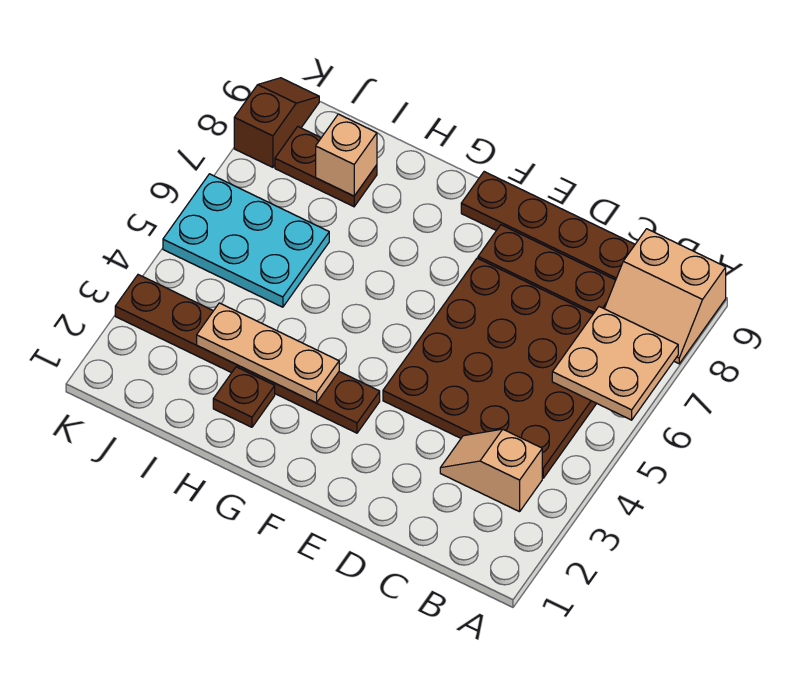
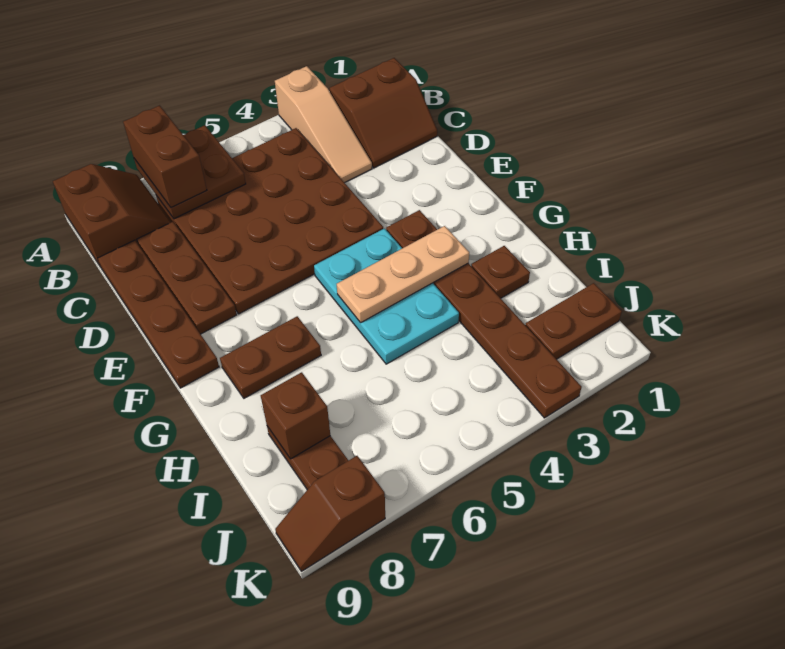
tan 2x2 plate [552,307,678,420] -> brown 2x2 plate [134,125,246,219]
none -> brown 1x2 brick [123,105,207,207]
tan 2x2 slope [604,229,726,364] -> brown 2x2 slope [53,164,171,266]
none -> brown 2x2 slope [330,58,437,168]
tan 1x2 slope [440,429,542,512] -> tan 1x3 slope [275,66,372,183]
tan 1x3 plate [197,303,339,403] -> tan 1x3 plate turned to [337,226,469,323]
none -> brown 1x2 plate [220,316,321,398]
cyan 2x3 plate [163,174,329,307] -> cyan 2x3 plate moved to [314,229,459,364]
tan 1x1 brick [316,114,377,196] -> brown 1x1 brick [261,372,330,459]
none -> brown 1x2 plate [526,283,622,359]

